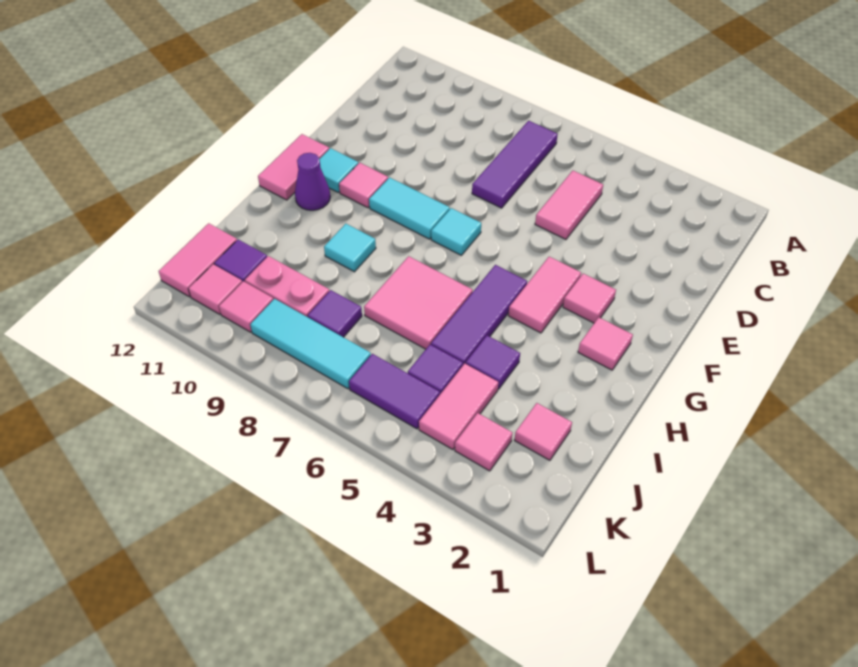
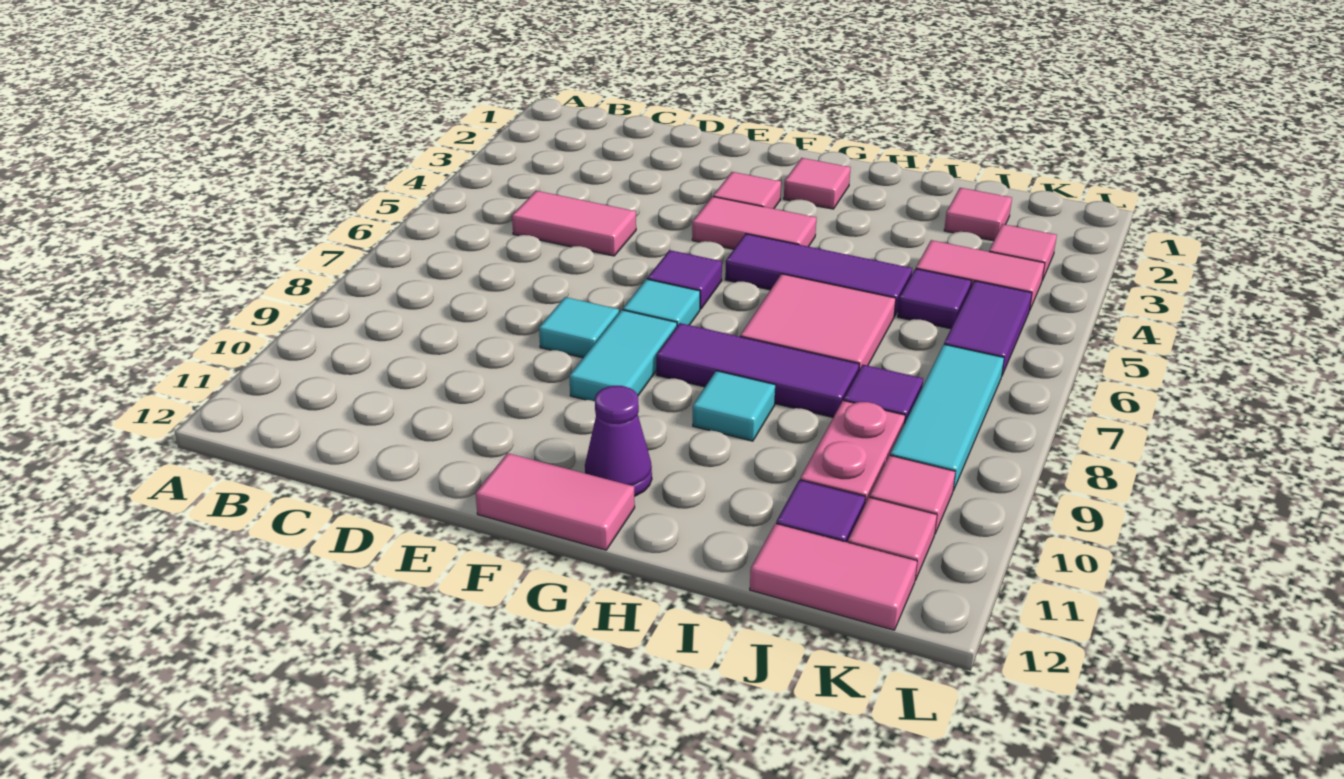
purple 1x3 tile [472,121,558,208] -> purple 1x3 tile moved to [656,323,859,417]
pink 1x1 tile [339,163,388,208] -> none
cyan 1x1 tile [319,148,358,192] -> cyan 1x1 tile moved to [539,297,619,358]
purple 1x1 tile [466,336,520,389] -> purple 1x1 tile moved to [647,250,722,309]

